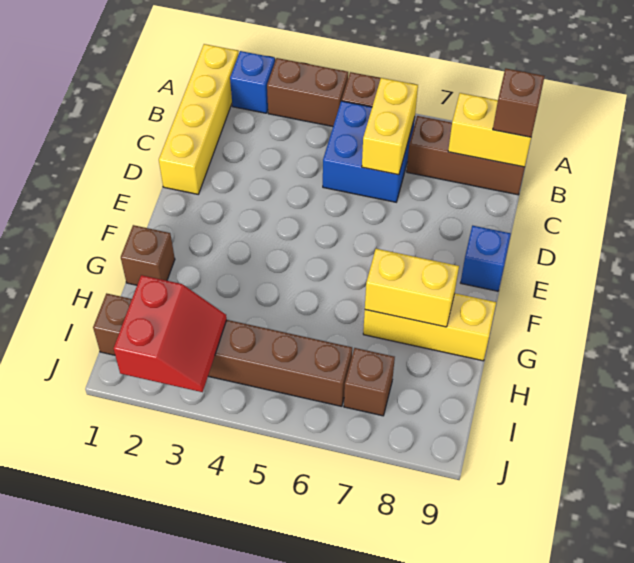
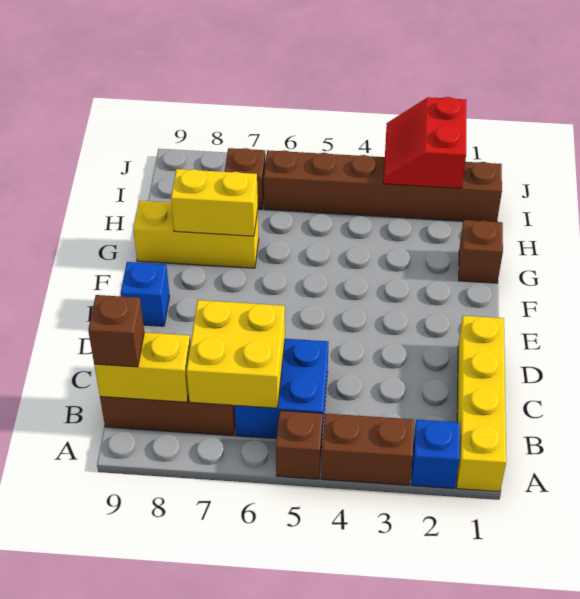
yellow 1x2 brick [362,78,418,175] -> yellow 2x2 brick [187,300,285,408]

